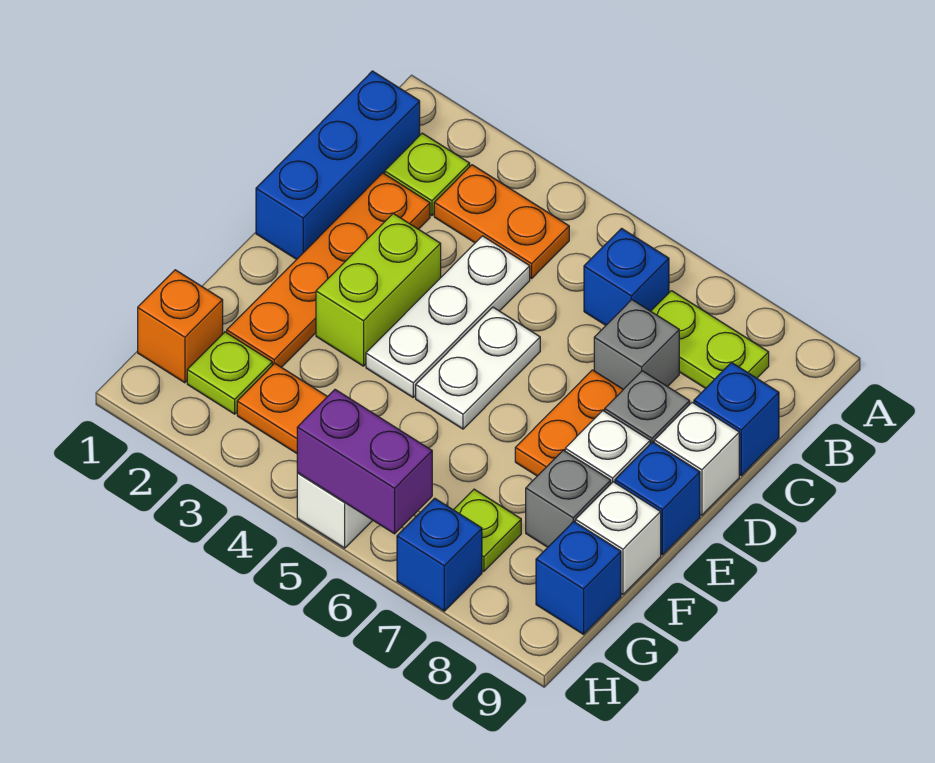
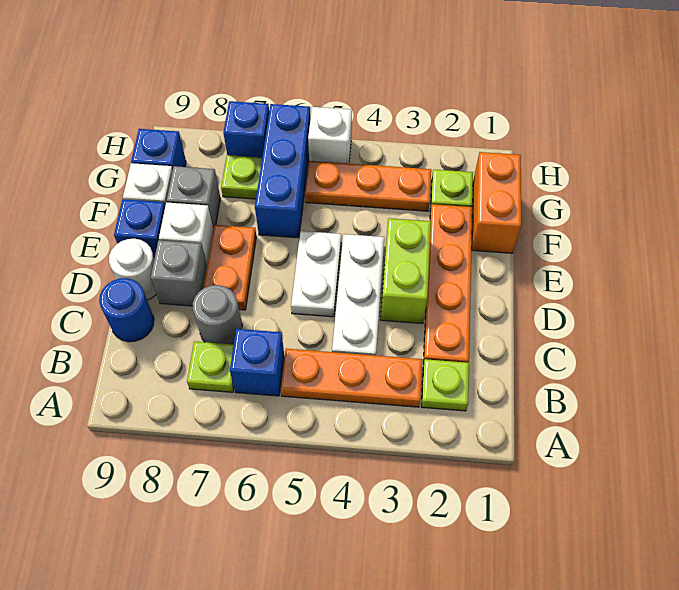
blue 1x3 brick [256,71,420,259] -> blue 1x3 brick moved to [255,104,311,238]
orange 1x2 plate [434,165,569,278] -> orange 1x3 plate [281,349,422,407]
lime 1x2 plate [651,291,769,388] -> lime 1x1 plate [187,341,234,392]
grey 1x1 brick [594,300,679,389] -> grey 1x1 round brick [193,285,242,344]
blue 1x1 brick [694,363,779,475] -> blue 1x1 round brick [99,278,154,342]
white 1x1 brick [654,402,739,515] -> white 1x1 round brick [109,239,156,300]
orange 1x1 brick [138,270,223,383] -> orange 1x2 brick [472,152,521,253]
purple 1x2 brick [297,390,432,534] -> none

